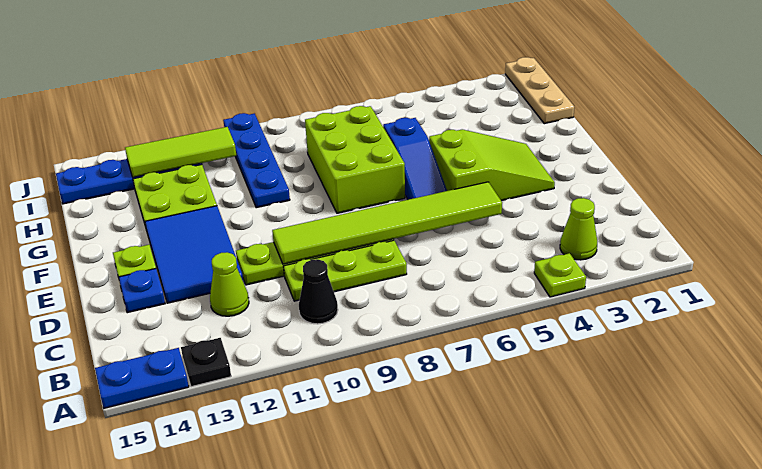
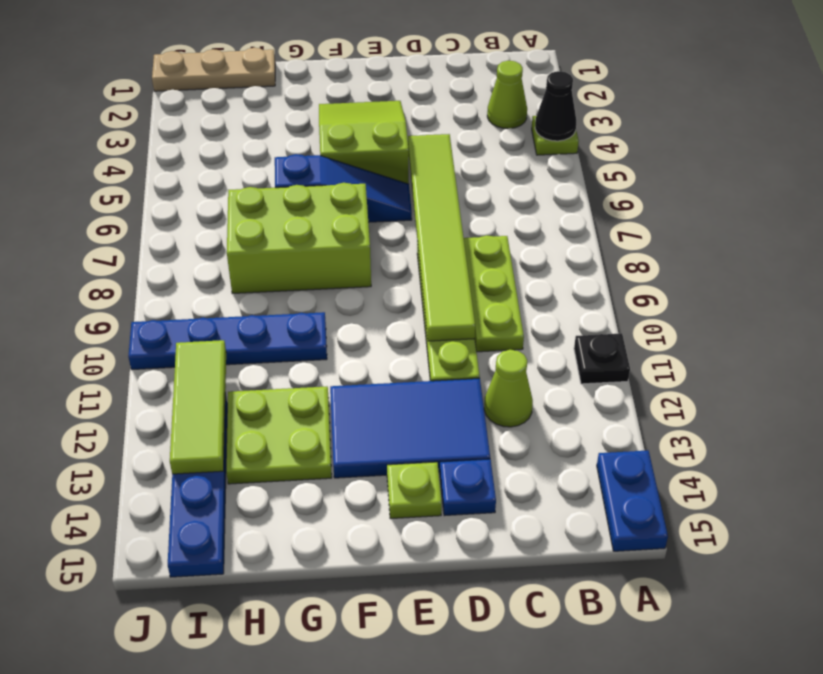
black 1x1 plate [181,338,231,387] -> black 1x1 plate moved to [574,333,630,384]
black 1x1 cone [299,259,338,324] -> black 1x1 cone moved to [535,71,576,141]

